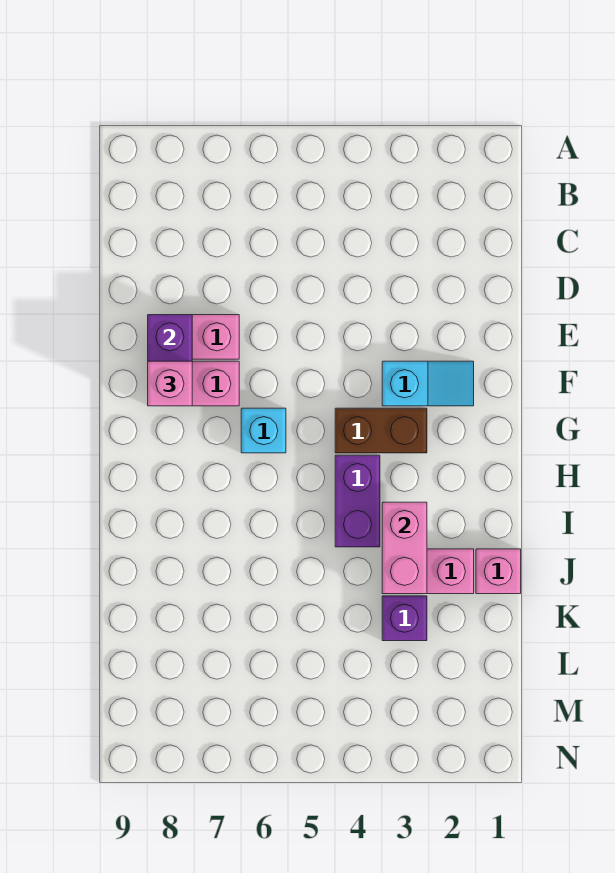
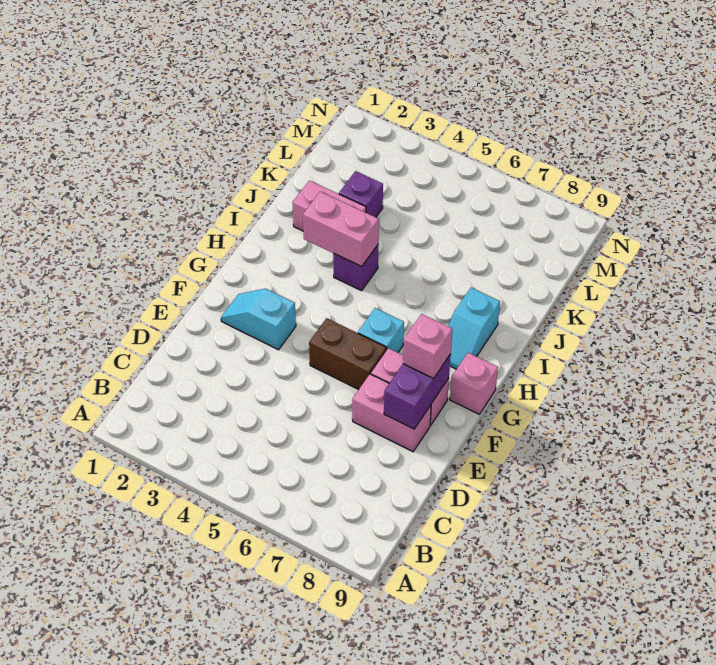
brown 1x2 brick [335,408,427,453] -> brown 1x2 brick moved to [309,318,386,390]
purple 1x2 brick [335,455,380,547] -> purple 1x1 brick [333,245,378,291]
none -> cyan 1x2 slope [448,288,500,369]
pink 1x2 brick [382,502,427,594] -> pink 1x2 brick turned to [303,192,379,266]
pink 1x1 brick [476,549,521,594] -> pink 1x1 brick moved to [450,353,498,414]

